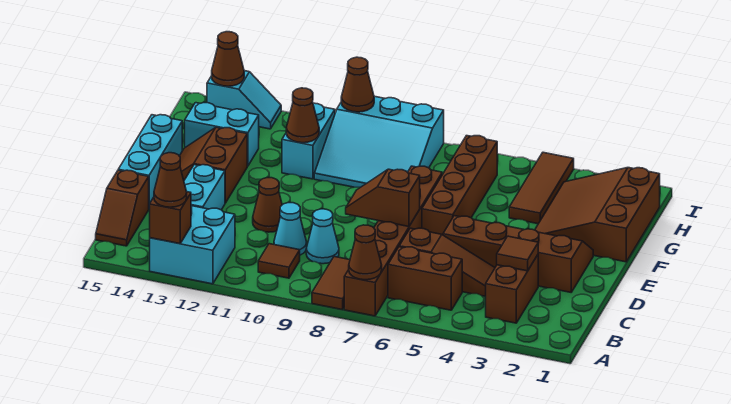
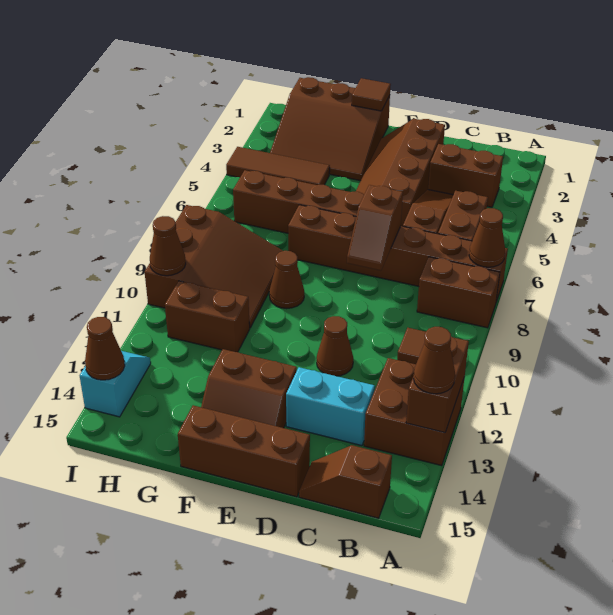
brown 1x2 tile [312,257,350,310] -> brown 1x2 brick [417,257,500,328]
cyan 2x2 brick [150,206,235,284] -> brown 2x2 brick [364,358,465,466]
brown 1x1 brick [149,192,191,244] -> brown 1x2 brick [406,337,469,433]
brown 1x2 slope [96,170,149,246] -> brown 1x2 slope turned to [299,445,392,518]
brown 1x1 tile [497,236,538,271] -> brown 1x1 tile moved to [352,78,391,111]
cyan 1x1 cone [306,209,339,264] -> none
cyan 1x1 cone [274,203,307,255] -> none
cyan 1x3 brick [118,115,182,208] -> brown 1x3 brick [178,405,310,497]
cyan 3x3 slope [314,96,444,187] -> brown 3x3 slope [145,205,283,328]
cyan 1x2 brick [282,103,335,179] -> brown 1x2 brick [165,281,250,352]
brown 1x1 cone [286,88,319,143] -> brown 1x1 cone moved to [269,251,304,309]
cyan 1x2 brick [185,103,259,166] -> none

